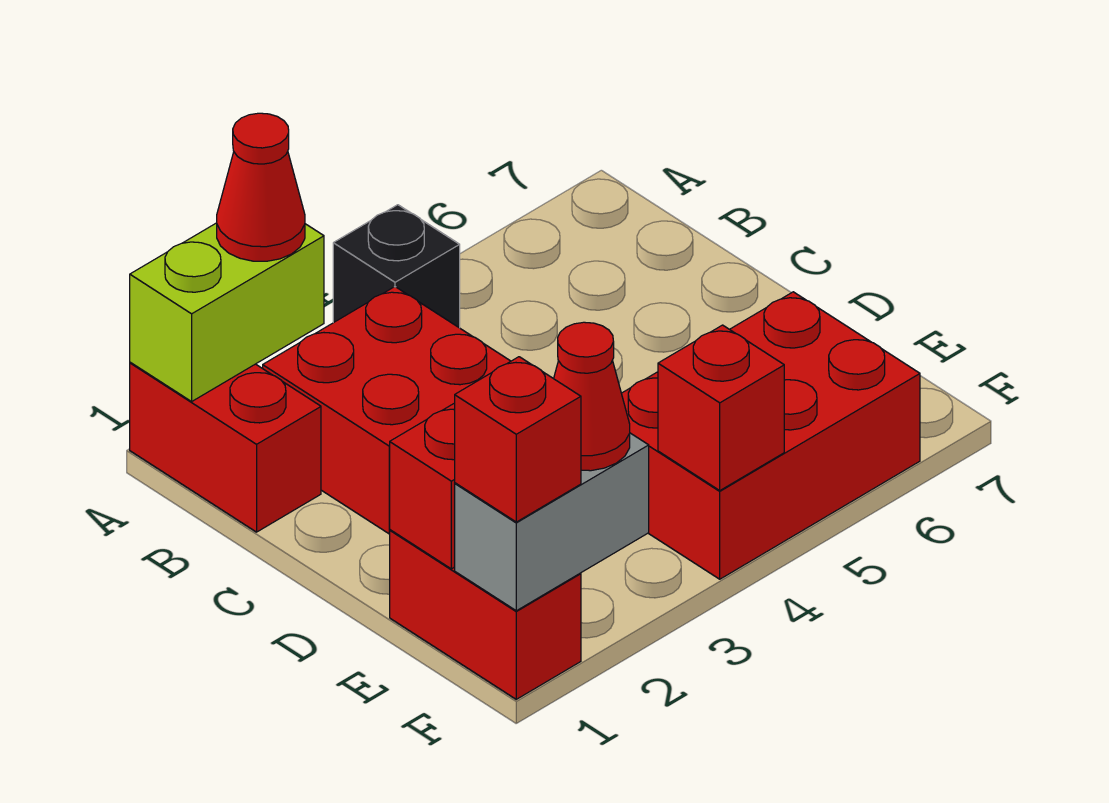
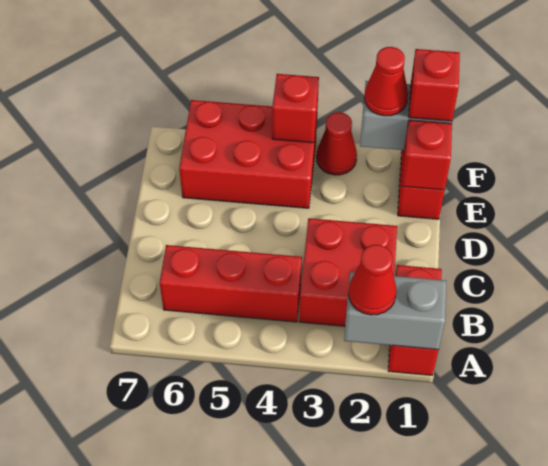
lime 1x2 brick [130,223,324,401] -> grey 1x2 brick [344,272,446,350]
black 1x1 brick [333,205,460,328] -> none
none -> red 1x3 brick [160,245,302,322]
none -> red 1x1 cone [316,112,357,175]

